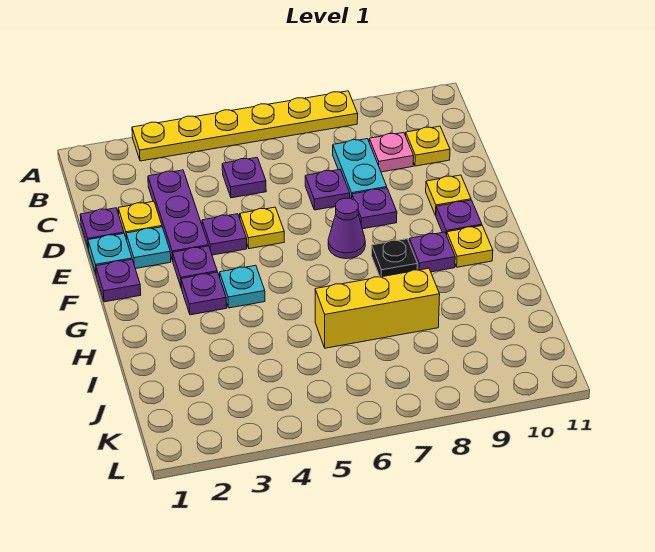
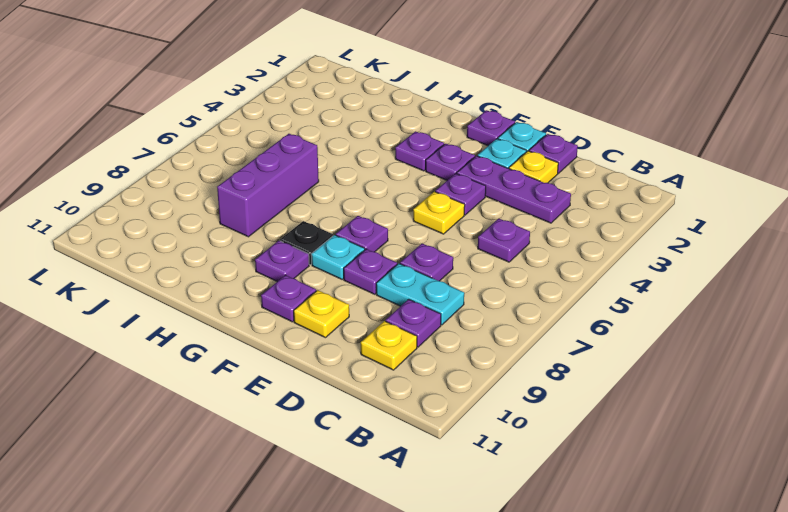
yellow 1x6 plate [132,91,358,161] -> none
pink 1x1 plate [369,132,414,172] -> purple 1x1 plate [386,299,441,347]
purple 1x1 cone [328,198,365,259] -> purple 1x1 plate [336,216,388,252]
cyan 1x1 plate [220,265,265,308] -> cyan 1x1 plate moved to [311,235,365,279]
yellow 1x1 plate [447,226,493,267] -> none
yellow 1x3 brick [315,268,440,348] -> purple 1x3 brick [217,134,319,237]

